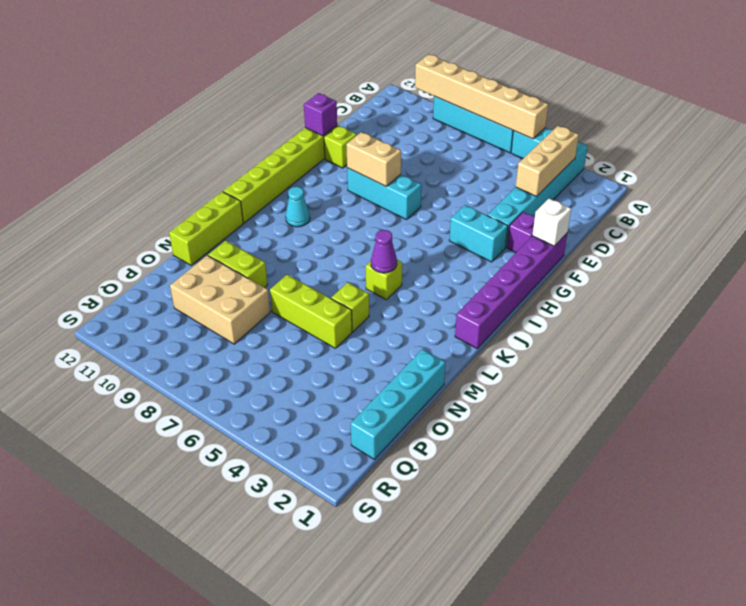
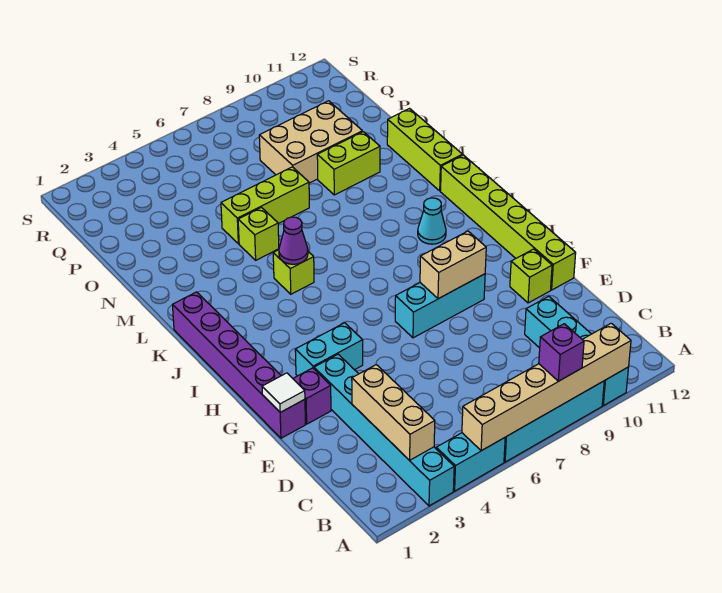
white 1x1 brick [532,198,571,246] -> white 1x1 tile [262,373,305,412]
purple 1x1 brick [304,93,337,136] -> purple 1x1 brick moved to [539,324,584,381]
cyan 1x4 brick [350,349,445,459] -> cyan 1x4 brick moved to [525,296,629,406]

